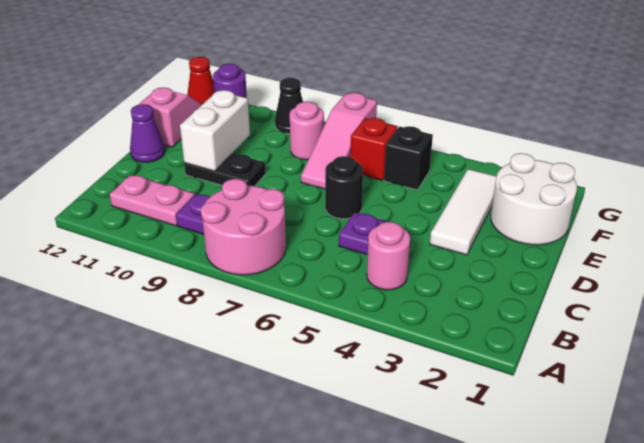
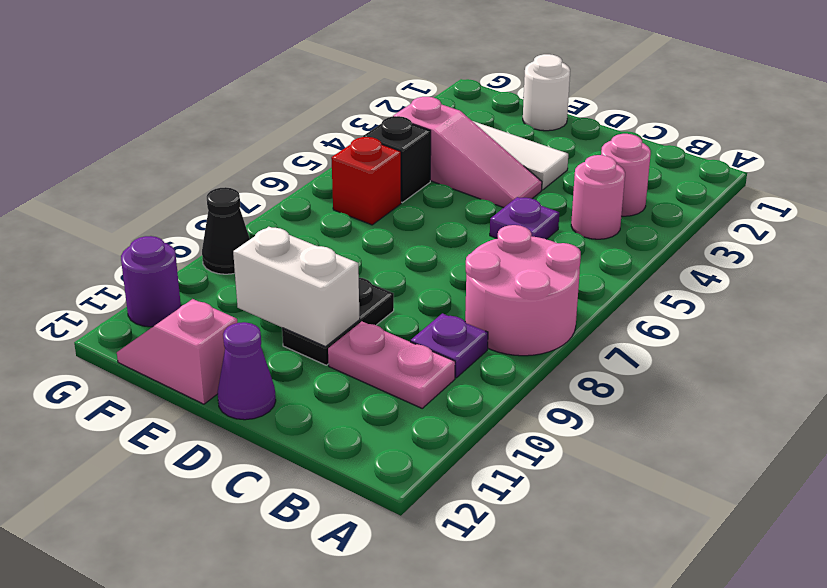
pink 1x2 plate [110,175,194,226] -> pink 1x2 plate turned to [328,322,455,408]
black 1x1 round brick [325,156,363,219] -> none
white 2x2 round brick [491,153,577,245] -> white 1x1 round brick [523,54,570,131]
pink 1x3 slope [301,93,377,189] -> pink 1x3 slope moved to [393,97,542,208]
pink 1x1 round brick [290,102,324,160] -> pink 1x1 round brick moved to [601,134,651,216]
red 1x1 cone [187,57,214,104] -> none

